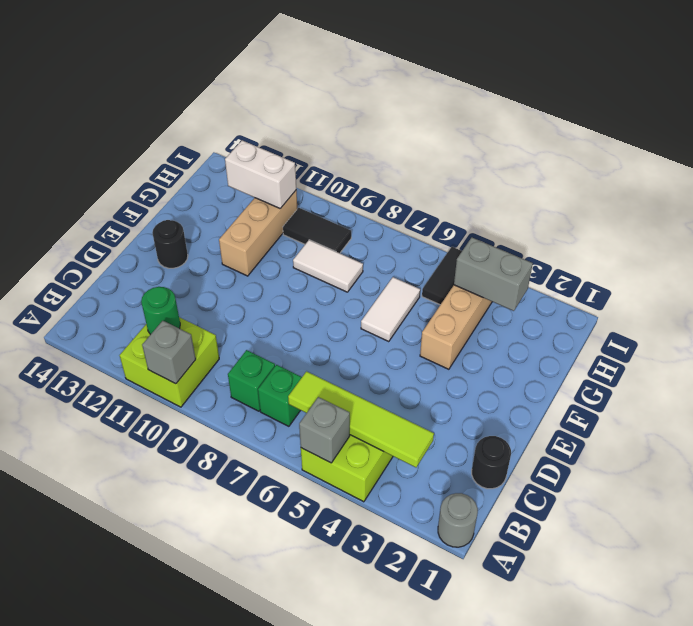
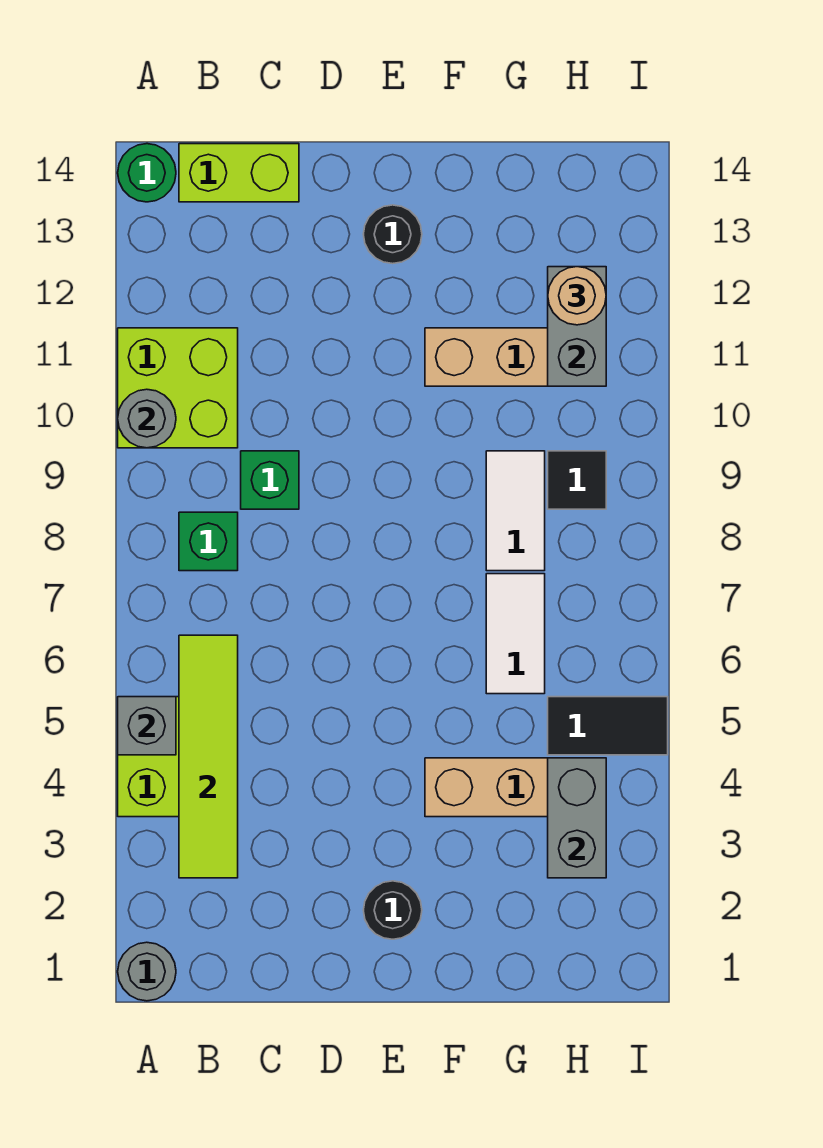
grey 1x1 brick [142,321,196,384] -> grey 1x1 round brick [118,389,176,448]
green 1x1 brick [258,365,302,426] -> green 1x1 brick moved to [241,451,299,509]
green 1x1 round brick [141,287,180,335] -> green 1x1 round brick moved to [118,144,176,202]
none -> lime 1x2 brick [179,144,299,202]
black 1x1 round brick [472,436,511,489] -> black 1x1 round brick moved to [363,881,422,939]
white 1x2 tile [361,277,420,342] -> white 1x2 tile turned to [486,574,545,694]
black 1x2 tile [283,208,351,253] -> black 1x1 tile [548,451,606,509]
white 1x2 brick [225,141,296,209] -> grey 1x2 brick [548,267,606,386]
none -> tan 1x1 round brick [548,267,606,325]

